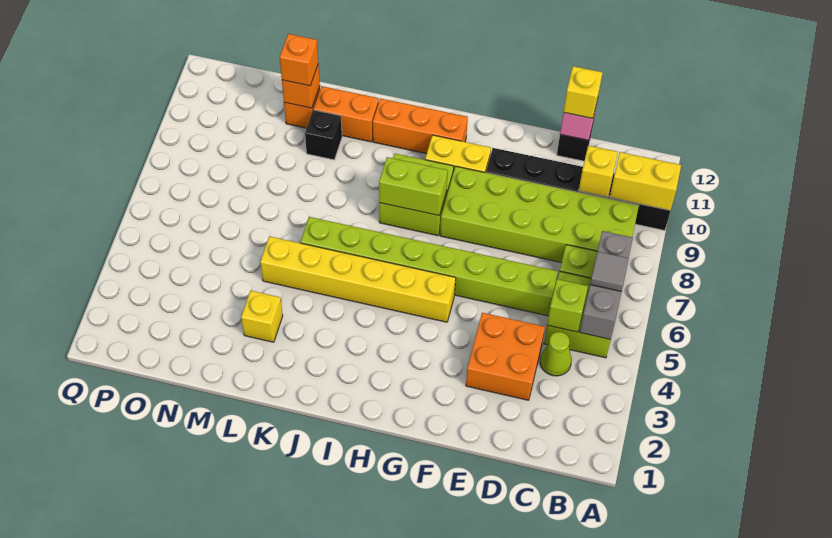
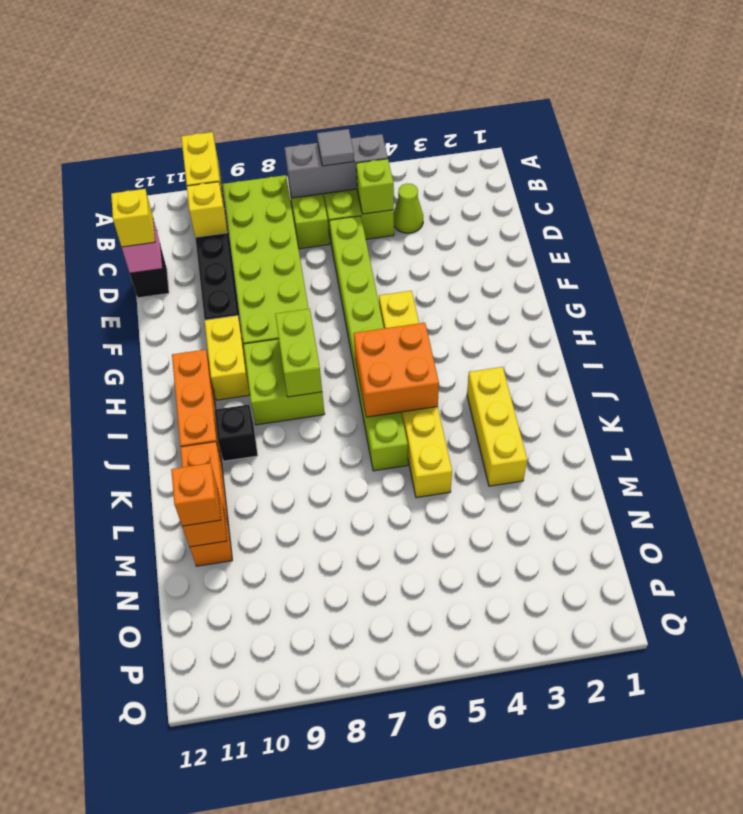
orange 2x2 brick [466,313,545,400] -> orange 2x2 brick moved to [354,323,439,417]
yellow 1x1 brick [241,291,283,342] -> yellow 1x3 brick [467,367,527,486]
black 1x1 brick [305,110,342,160] -> black 1x1 brick moved to [214,405,258,461]

